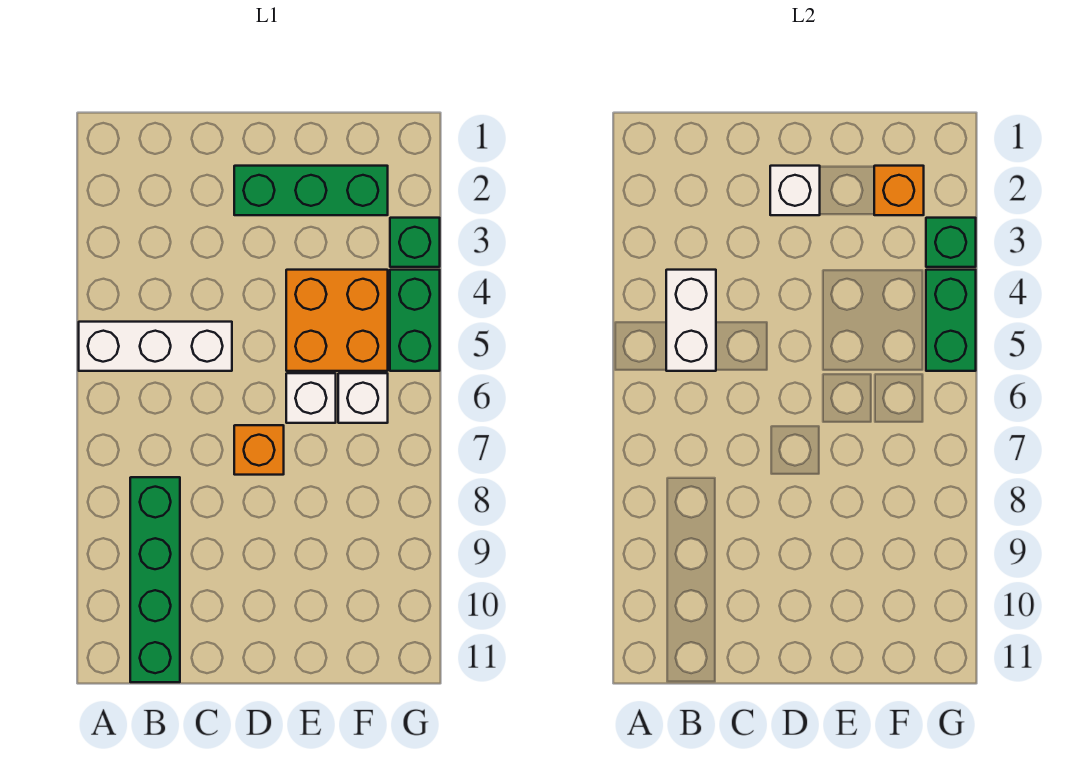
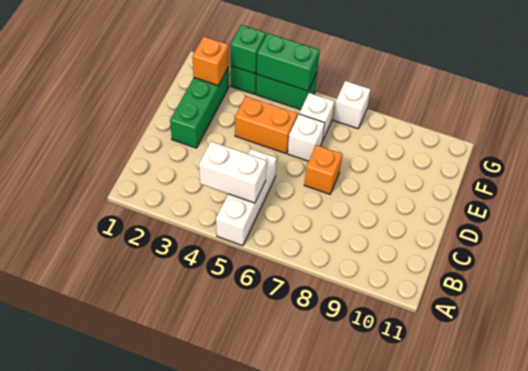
green 1x4 brick [130,477,180,682] -> none
white 1x1 brick [770,166,820,215] -> white 1x1 brick moved to [334,81,370,129]
orange 2x2 brick [286,270,388,371] -> orange 1x2 brick [235,96,298,153]

